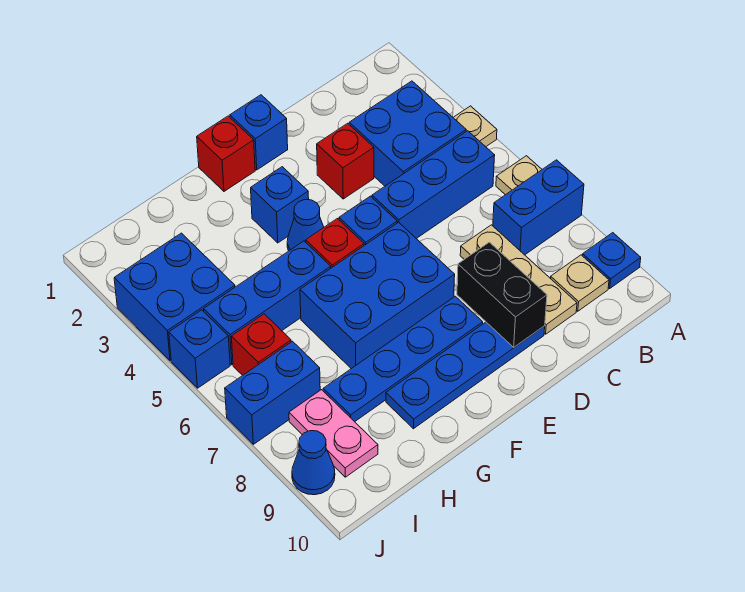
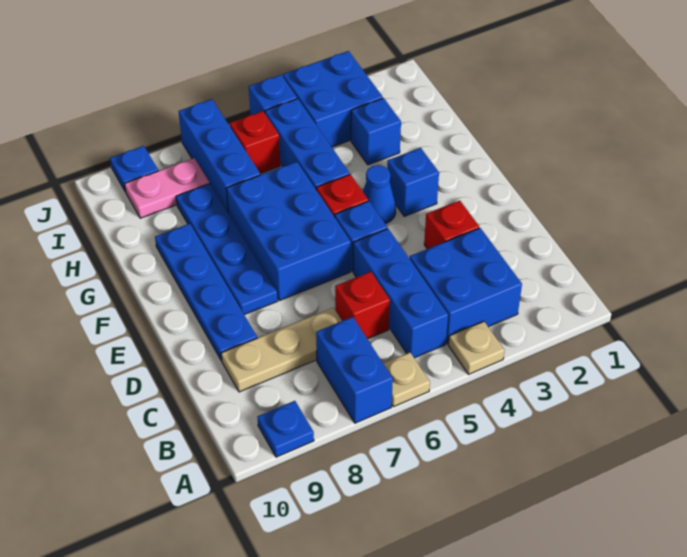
tan 1x1 plate [551,255,609,311] -> none
black 1x2 brick [457,242,547,347] -> none
blue 1x1 brick [230,95,288,170] -> blue 1x1 brick moved to [351,98,401,165]
red 1x1 brick [197,116,255,191] -> red 1x1 brick moved to [335,272,390,339]
blue 1x2 brick [225,341,320,444] -> blue 1x3 brick [179,99,260,211]
blue 1x1 cone [292,431,335,495] -> blue 1x1 plate [110,146,158,192]

